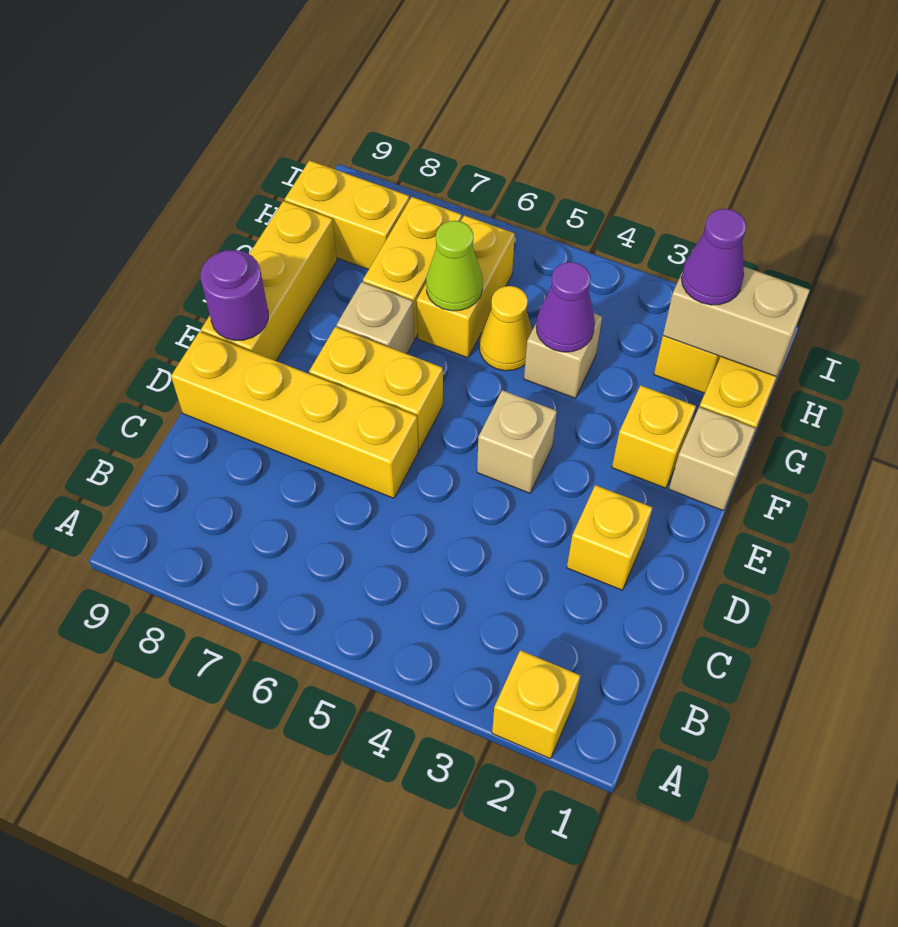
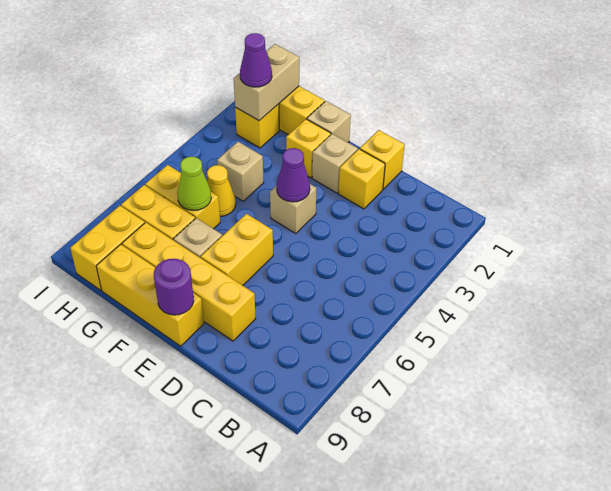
yellow 1x1 brick [492,650,580,759] -> yellow 1x1 brick moved to [360,130,405,189]
yellow 1x4 brick [171,332,418,498] -> yellow 1x4 brick turned to [122,222,256,341]
none -> tan 1x1 brick [312,134,358,193]
purple 1x1 cone [536,262,595,352] -> purple 1x1 cone moved to [277,148,310,202]

